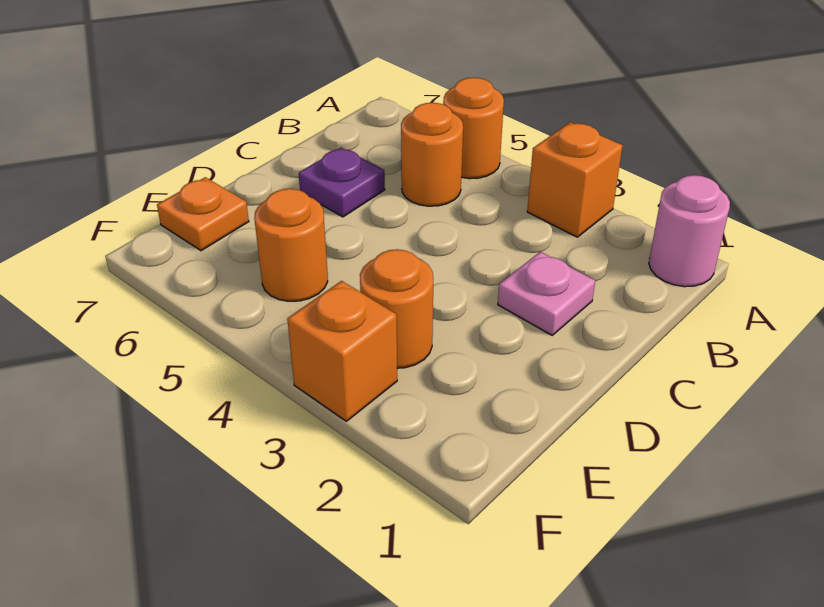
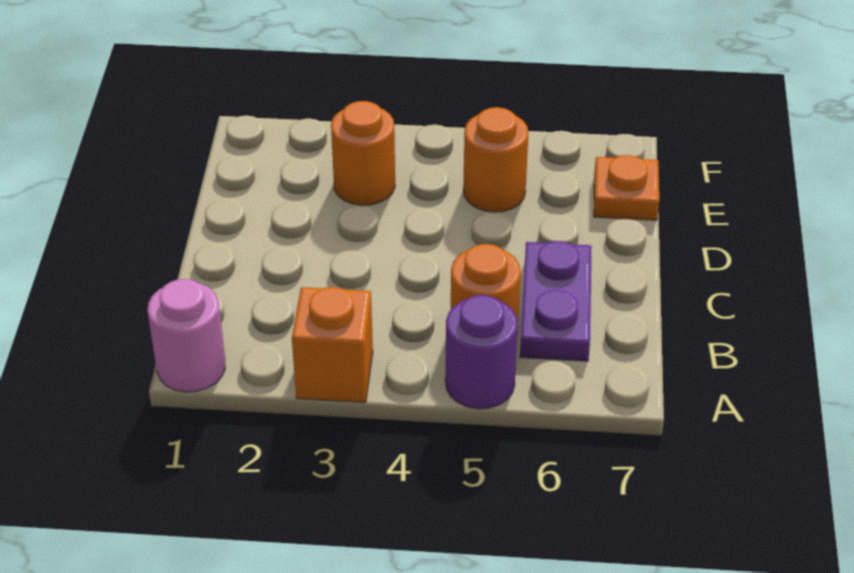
orange 1x1 round brick [443,78,504,179] -> purple 1x1 round brick [445,295,518,409]
pink 1x1 plate [498,252,595,335] -> none
purple 1x1 plate [299,147,385,217] -> purple 1x2 plate [520,241,592,361]
orange 1x1 brick [287,281,397,421] -> none

